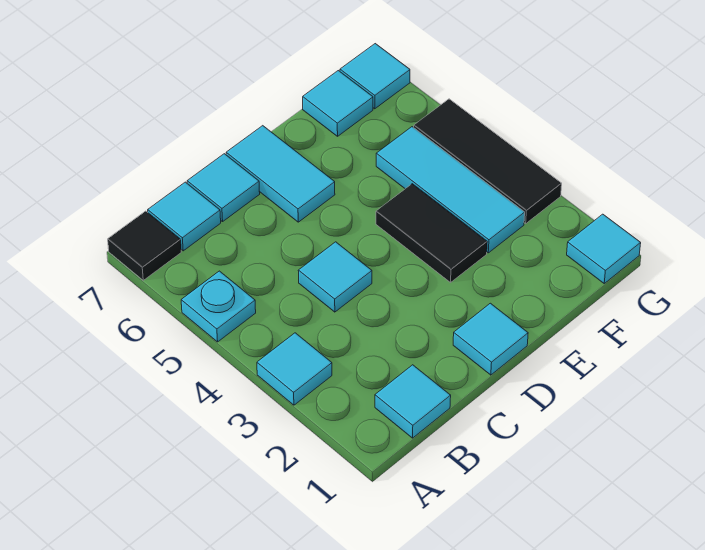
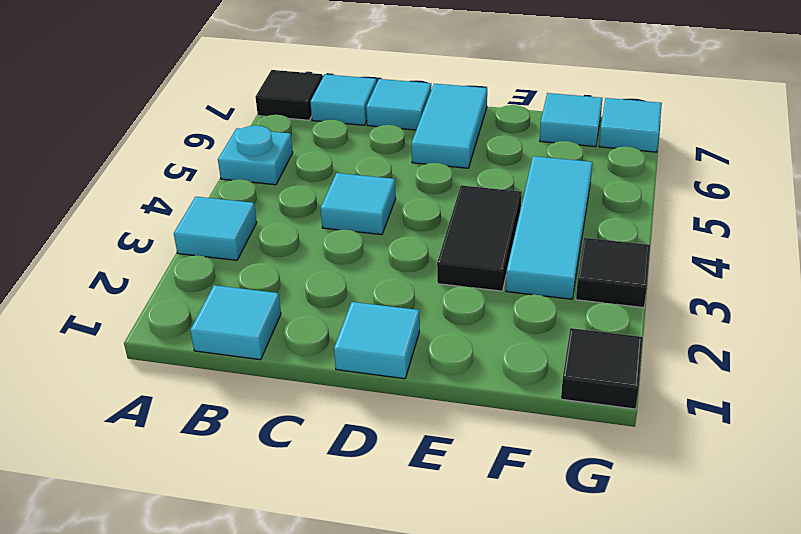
cyan 1x1 tile [567,214,641,283] -> black 1x1 tile [561,328,643,409]
black 1x3 tile [414,99,562,224] -> black 1x1 tile [576,238,650,308]

